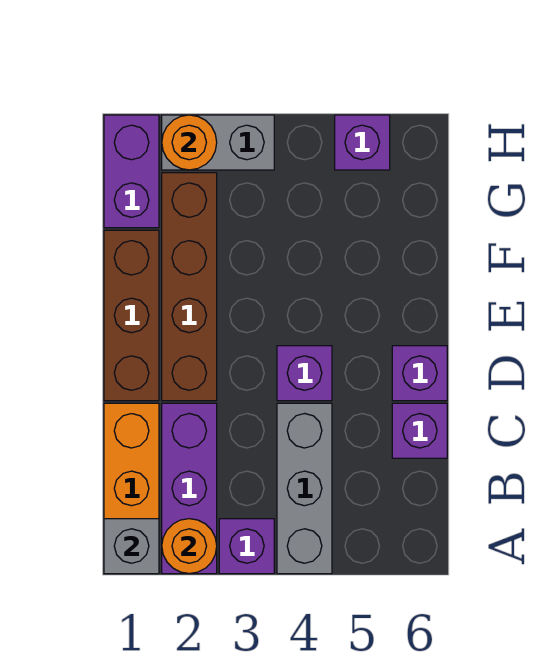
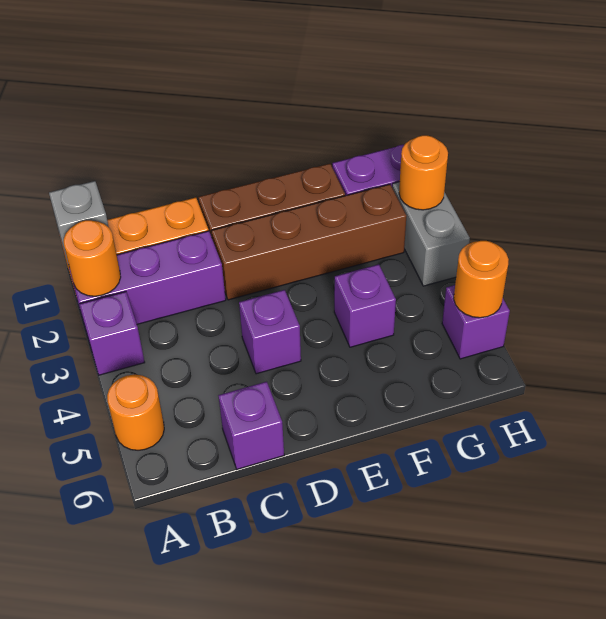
grey 1x3 brick [277,403,332,574] -> none
none -> orange 1x1 round brick [107,375,164,450]
purple 1x1 brick [392,346,447,401] -> purple 1x1 brick moved to [334,264,396,347]
none -> orange 1x1 round brick [454,241,509,318]

